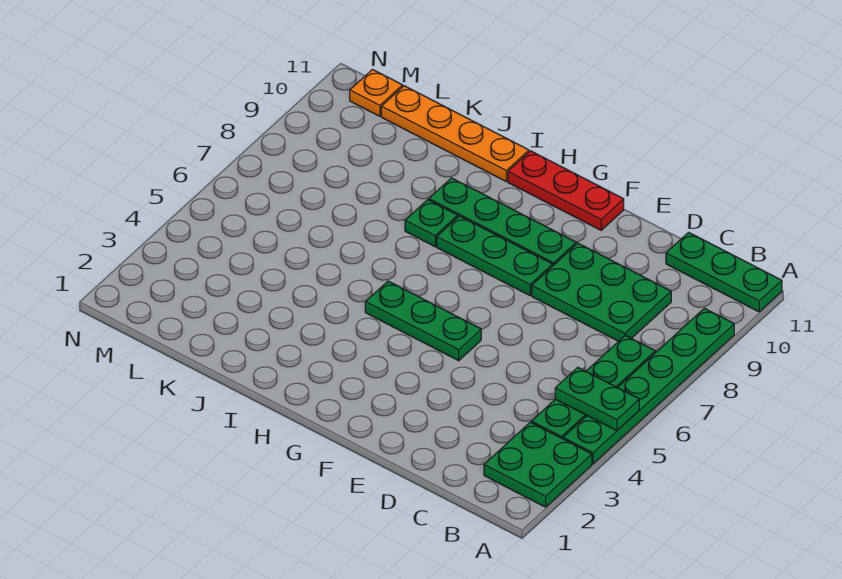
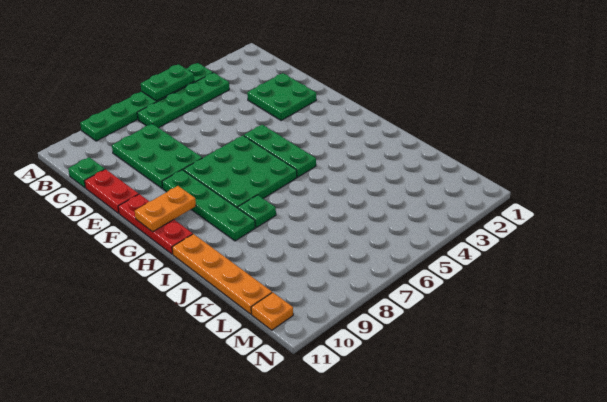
green 2x2 plate [484,422,592,507] -> green 2x2 plate moved to [247,73,316,121]
green 1x2 plate [555,367,639,431] -> green 1x2 plate turned to [141,64,194,101]
green 1x3 plate [666,232,782,312] -> green 1x1 plate [68,157,105,188]
none -> red 1x2 plate [85,169,138,213]
green 1x3 plate [437,216,553,295] -> green 3x3 plate [183,136,297,208]
none -> orange 1x2 plate [135,186,196,232]

